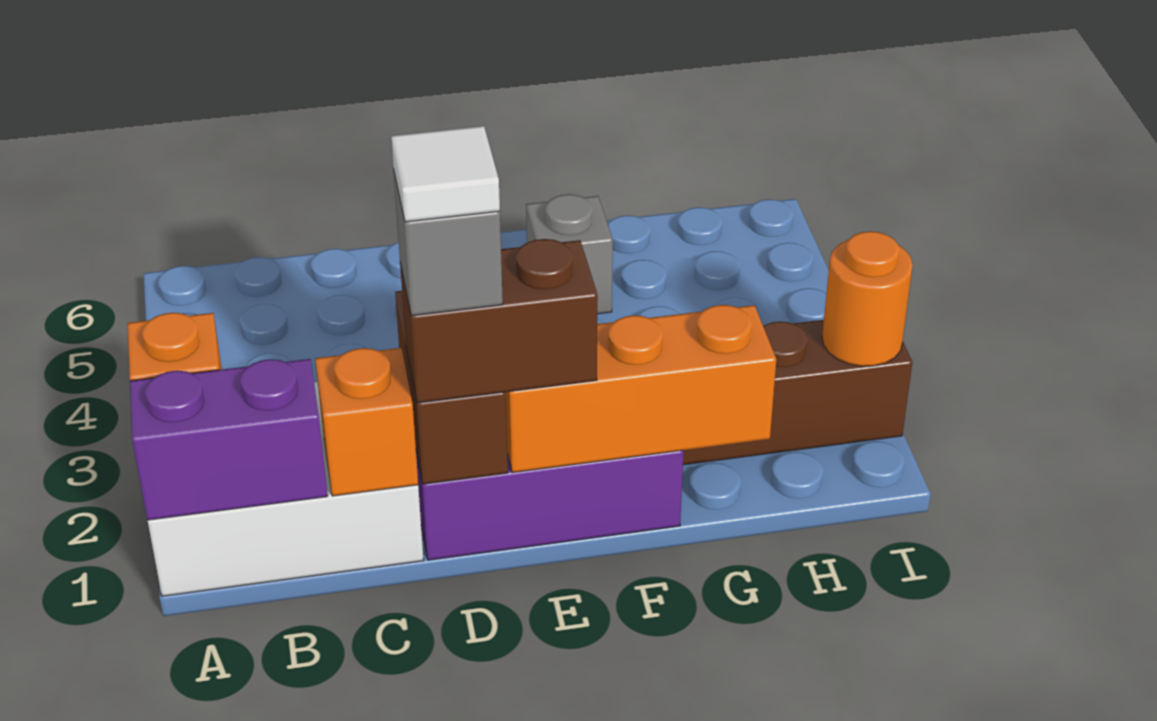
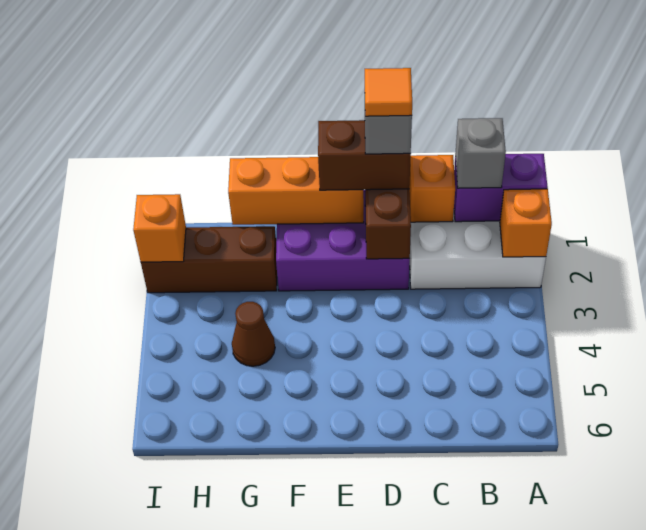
white 1x1 tile [391,126,500,222] -> orange 1x1 tile [365,68,412,116]
grey 1x1 brick [526,194,613,314] -> grey 1x1 brick moved to [455,118,506,188]
none -> brown 1x1 cone [232,302,275,366]
orange 1x1 round brick [822,231,913,366] -> orange 1x1 brick [133,194,186,262]

